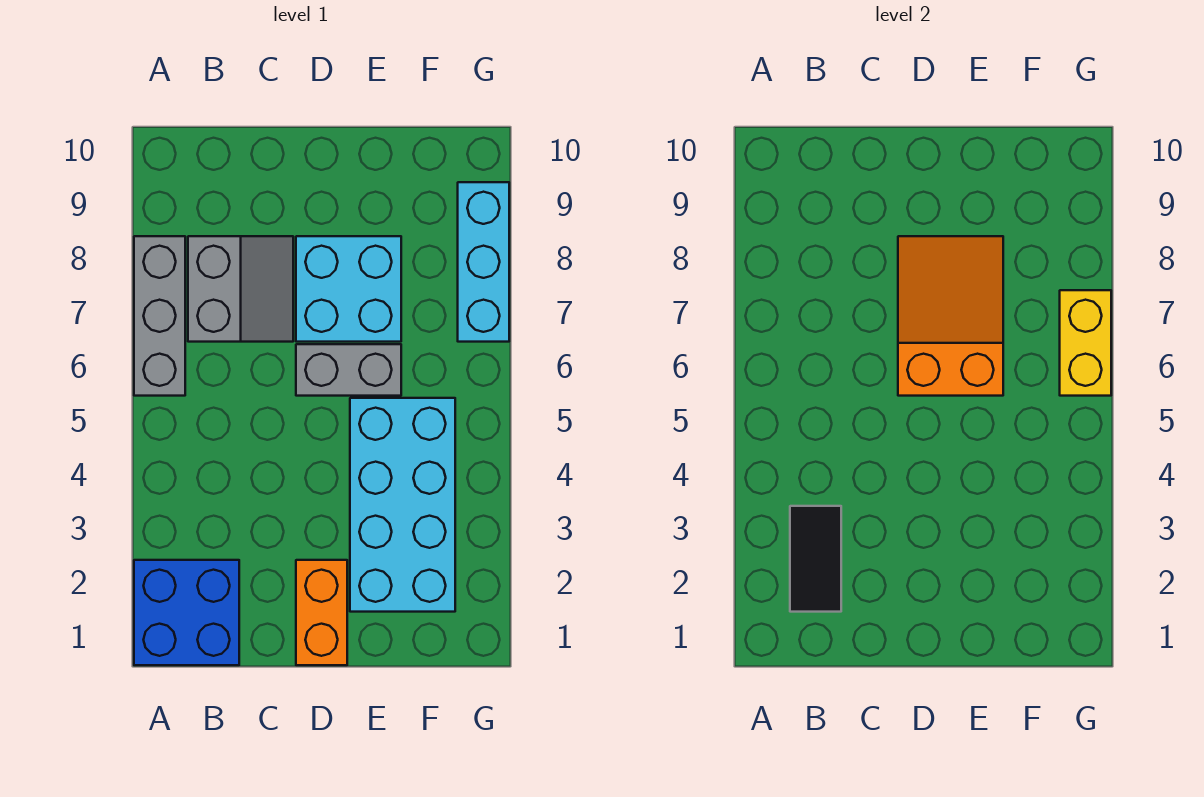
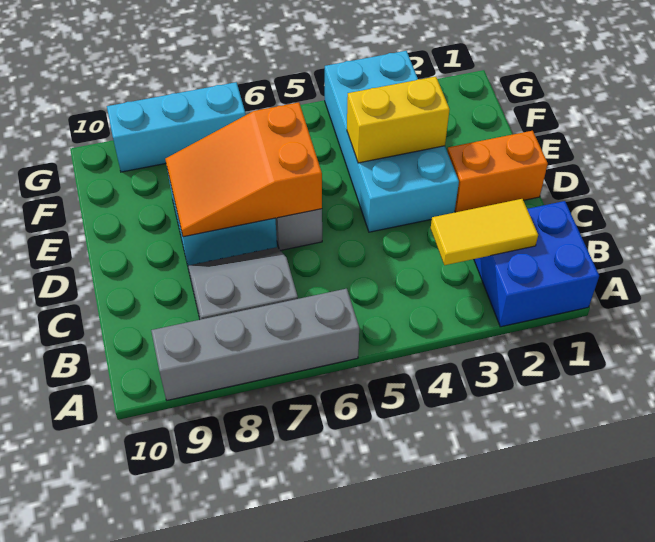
grey 1x3 brick [134,236,185,396] -> grey 1x4 brick [151,289,359,400]
black 1x2 tile [790,506,841,612] -> yellow 1x2 tile [431,199,538,265]
cyan 2x4 brick [350,398,455,612] -> cyan 2x4 brick turned to [325,51,459,232]
yellow 1x2 brick [1060,290,1111,396] -> yellow 1x2 brick moved to [347,77,450,163]

